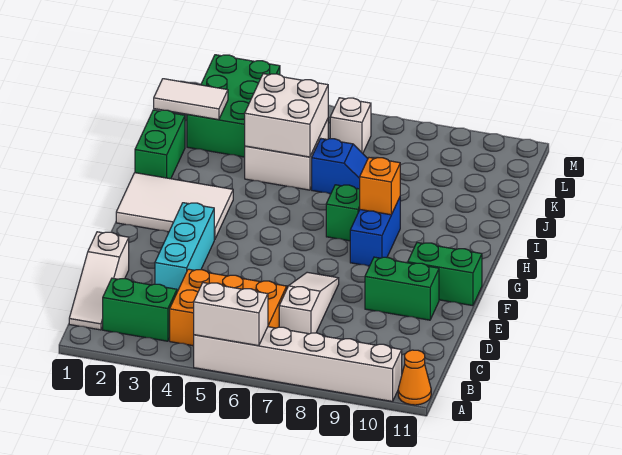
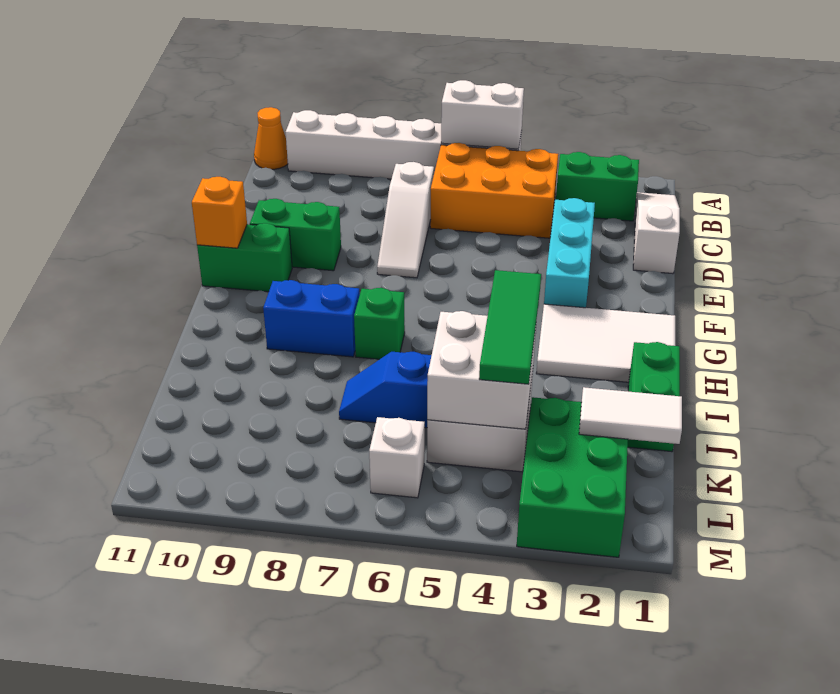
blue 1x2 brick [350,197,400,266] -> blue 1x2 brick turned to [263,280,360,357]
orange 1x1 brick [360,157,400,215] -> orange 1x1 brick moved to [192,177,247,248]
none -> green 1x3 tile [479,270,541,384]

